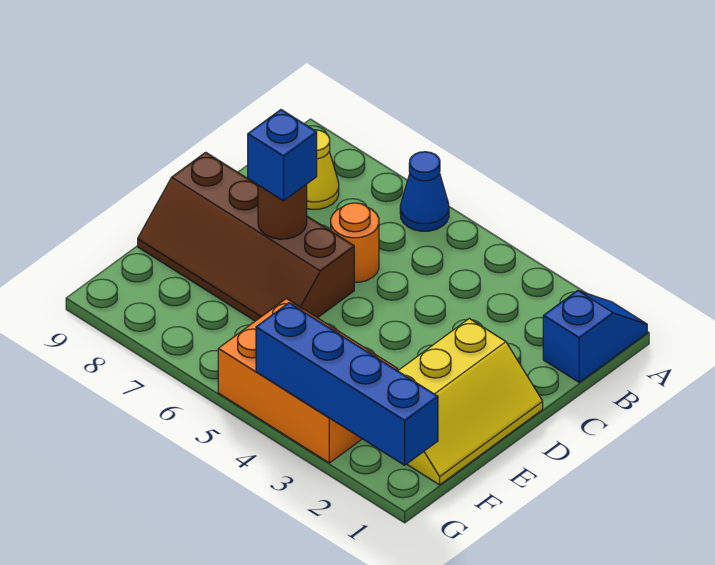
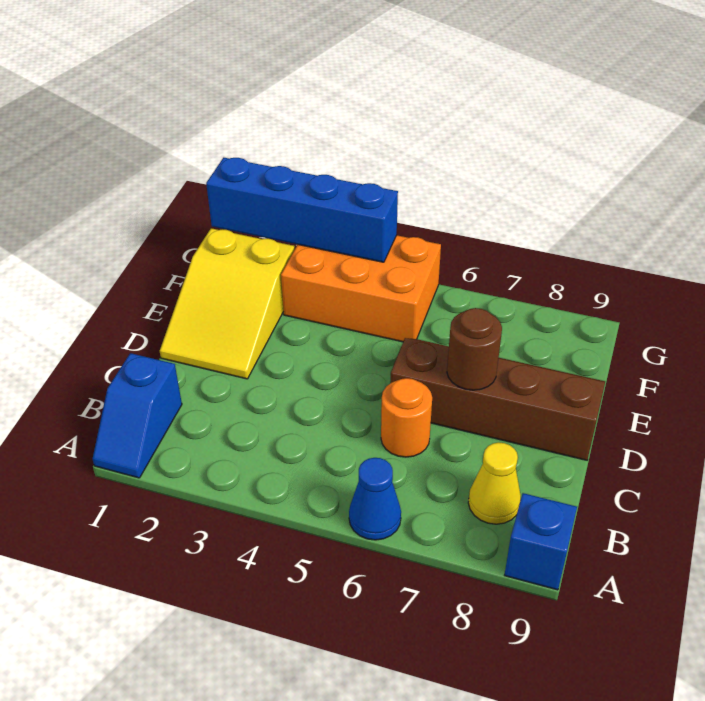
yellow 2x3 slope [398,319,543,485] -> yellow 2x3 slope turned to [160,228,295,379]
blue 1x1 brick [248,110,317,201] -> blue 1x1 brick moved to [505,493,577,590]

